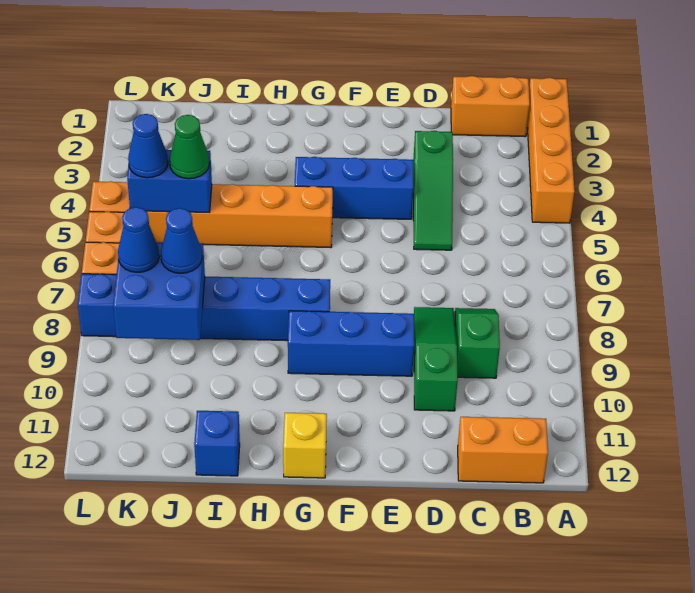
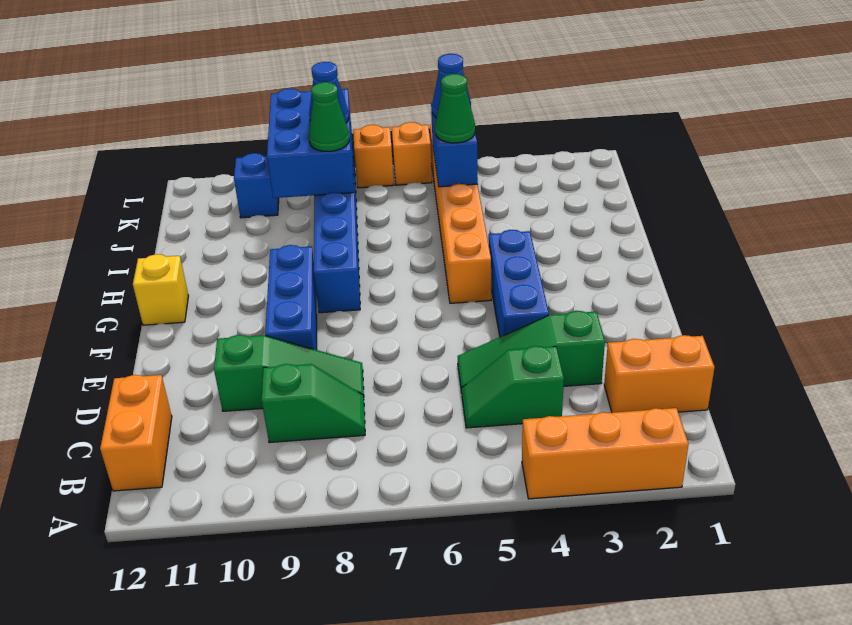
orange 1x4 brick [527,78,575,223] -> orange 1x3 brick [522,408,689,499]
orange 1x2 brick [451,76,530,137] -> orange 1x2 brick turned to [604,335,715,413]
none -> green 1x2 slope [462,346,564,428]
blue 1x1 brick [194,411,240,476] -> blue 1x1 brick moved to [234,153,279,218]
blue 2x2 brick [113,242,205,340] -> blue 2x3 brick [267,89,354,198]
blue 1x1 cone [161,208,202,273] -> green 1x1 cone [309,82,350,152]

